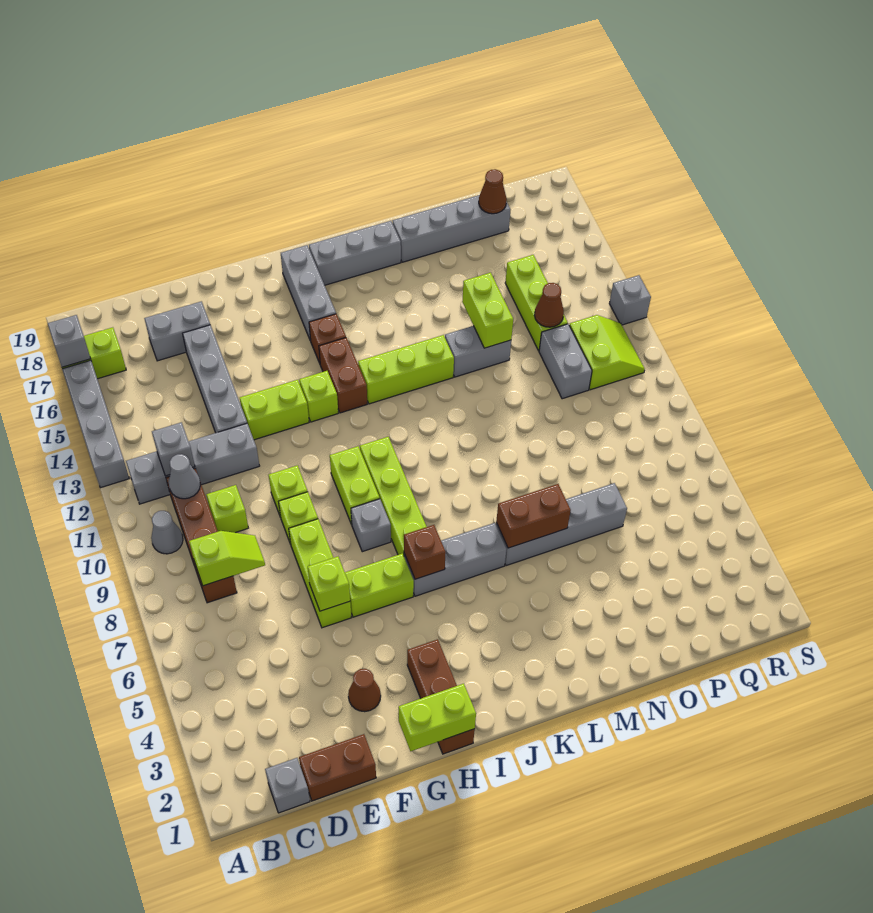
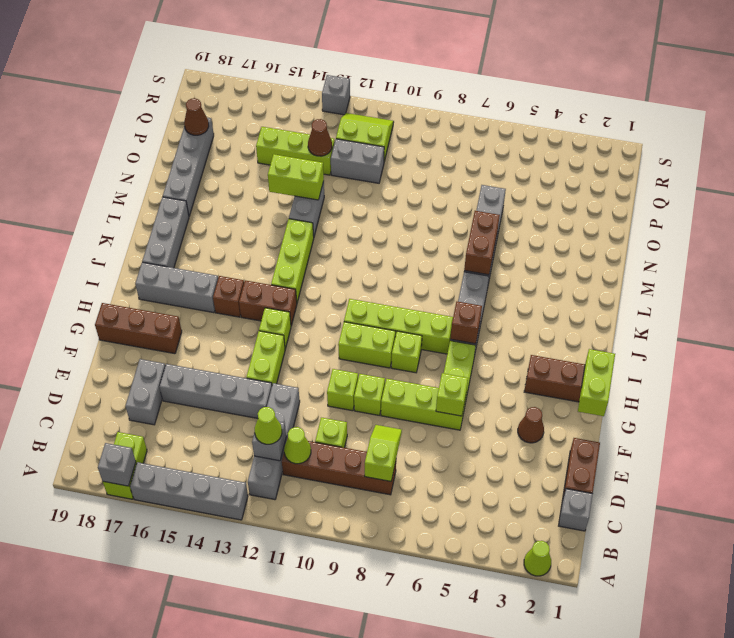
none -> lime 1x1 cone [524,541,551,576]
grey 1x1 cone [151,511,183,554] -> none
grey 1x1 cone [169,454,200,499] -> lime 1x1 cone [284,427,311,464]
none -> lime 1x1 cone [255,407,282,444]
none -> brown 1x3 brick [95,303,182,354]
grey 1x1 brick [351,499,391,552] -> lime 1x1 brick [391,331,422,373]

